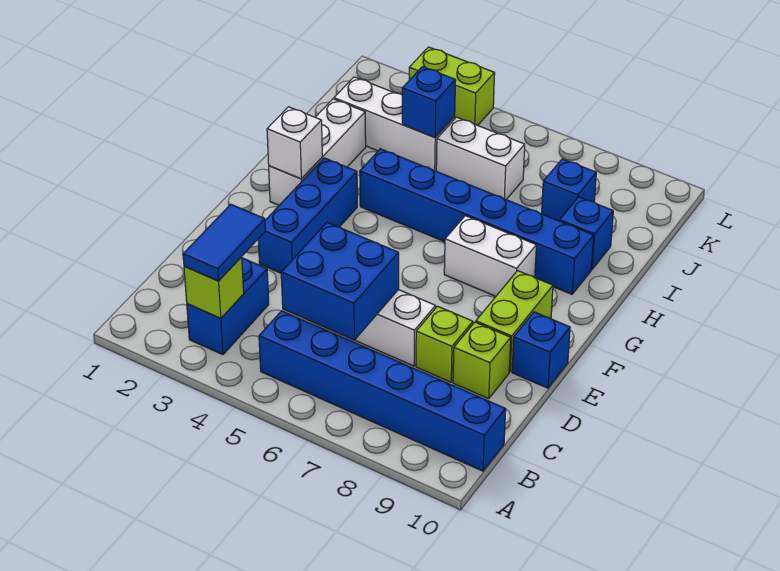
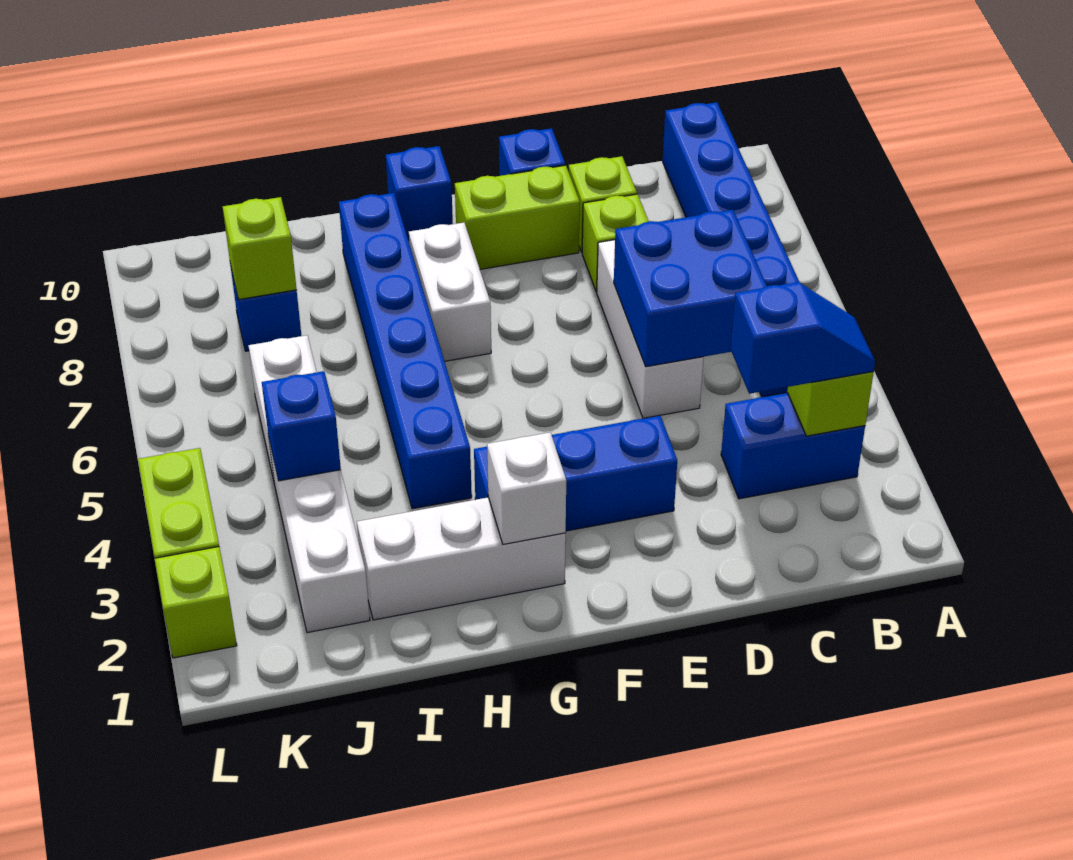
blue 1x2 tile [183,204,266,281] -> blue 1x2 slope [731,282,875,394]
blue 1x1 brick [560,197,613,270] -> blue 1x1 brick moved to [386,146,453,240]
none -> lime 1x1 brick [223,197,297,300]
none -> lime 1x1 brick [155,547,237,658]

